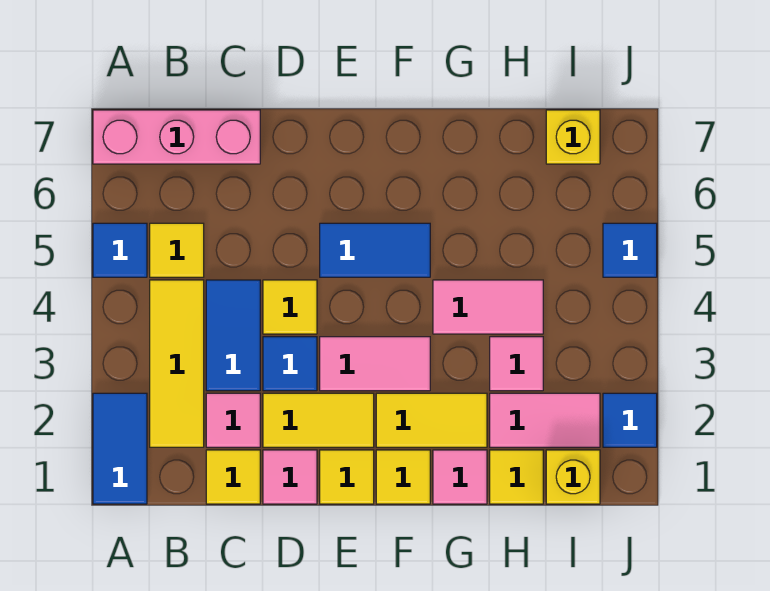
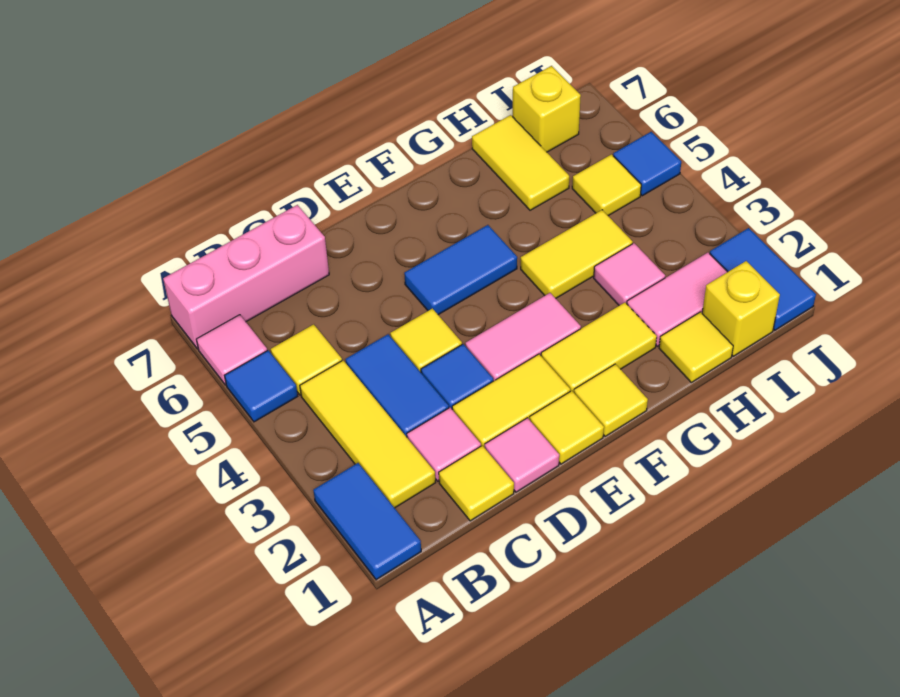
pink 1x1 tile [433,450,487,504] -> pink 1x1 tile moved to [196,315,267,385]
pink 1x2 tile [433,280,543,334] -> yellow 1x2 tile [521,210,633,298]
none -> yellow 1x2 tile [472,115,569,210]
none -> yellow 1x1 tile [572,154,641,216]
blue 1x1 tile [603,393,657,447] -> blue 1x2 tile [710,228,816,330]

